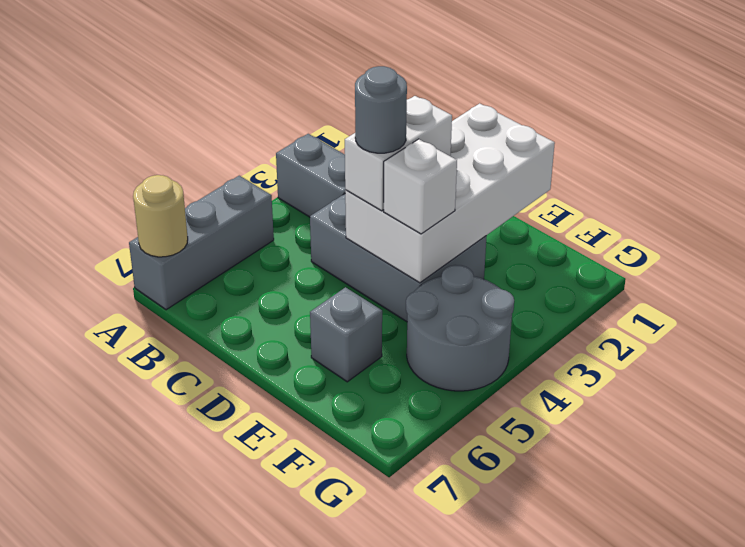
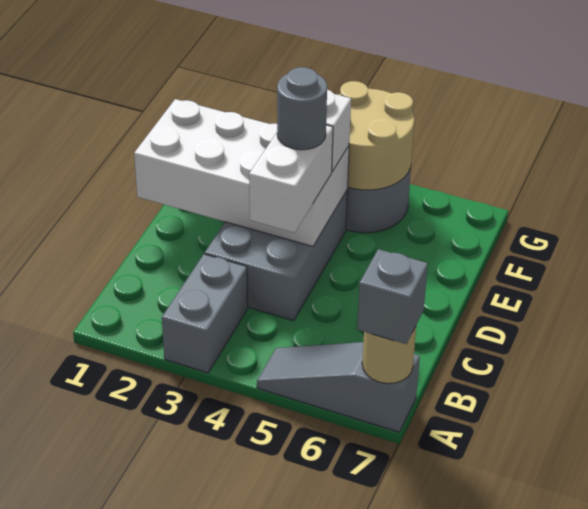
grey 1x3 brick [129,176,274,310] -> grey 1x3 slope [257,342,420,432]
white 1x2 brick [345,96,452,211] -> white 1x2 brick turned to [249,125,333,233]
grey 1x1 brick [310,287,382,382] -> grey 1x1 brick moved to [357,249,428,344]
none -> tan 2x2 round brick [338,81,414,190]

